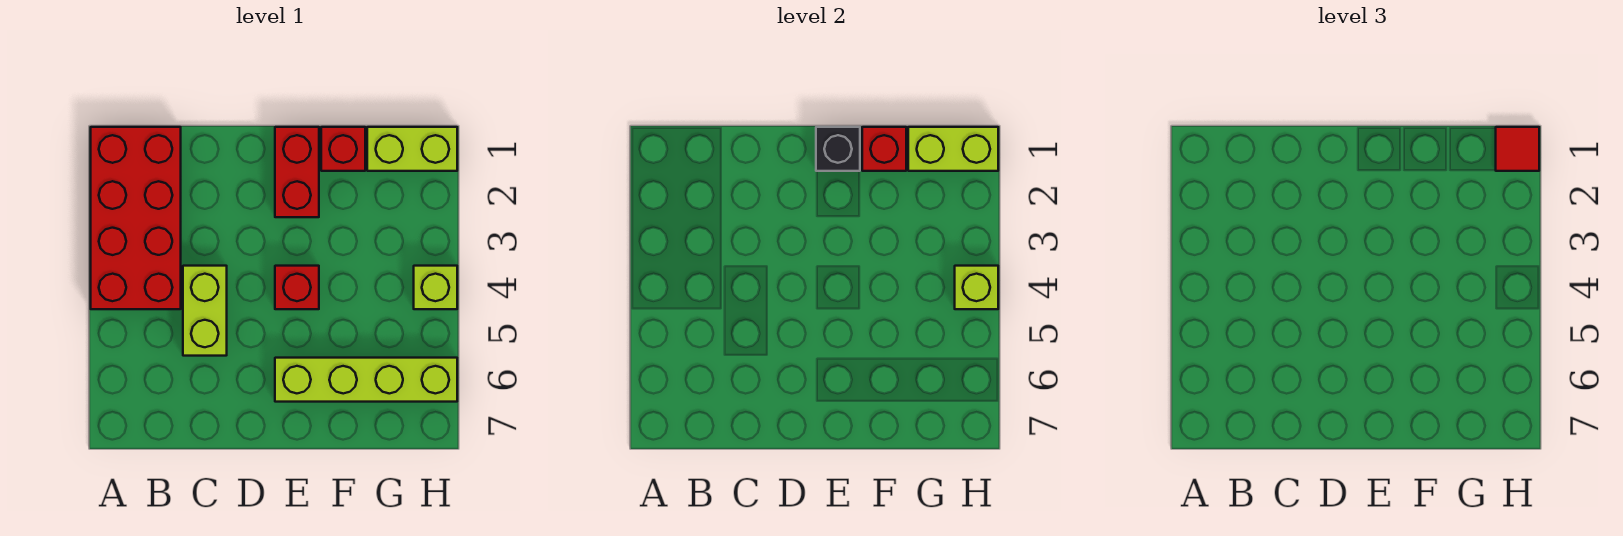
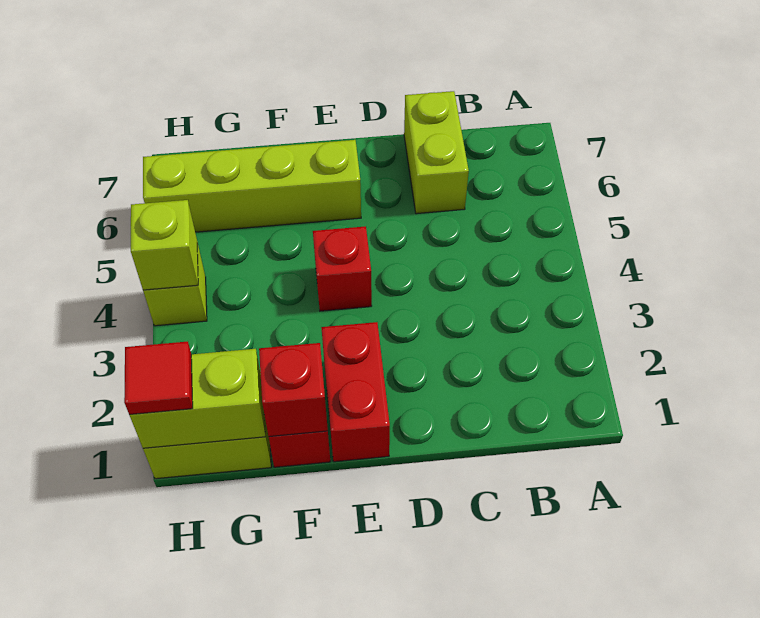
red 2x4 brick [91,127,181,309] -> none
lime 1x2 brick [183,266,227,356] -> lime 1x2 brick moved to [404,91,469,214]
black 1x1 brick [816,127,860,171] -> none

